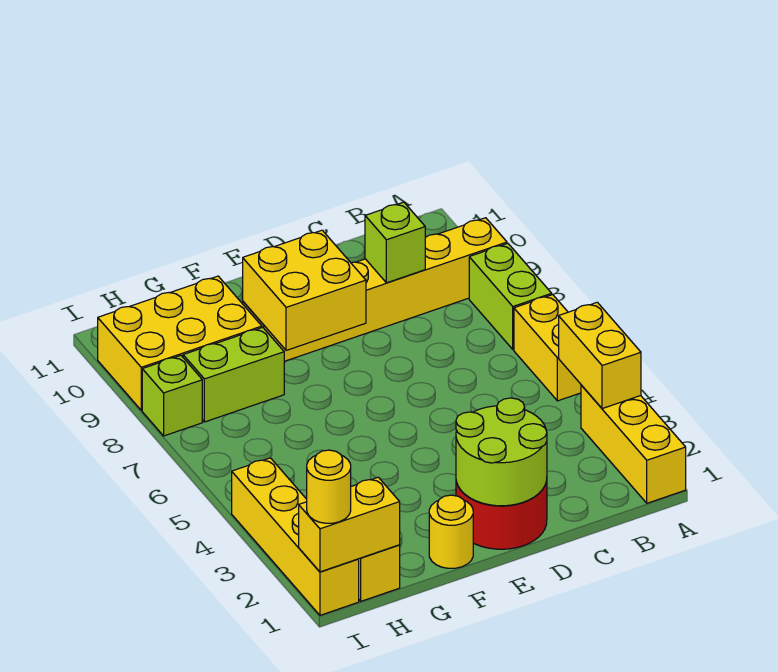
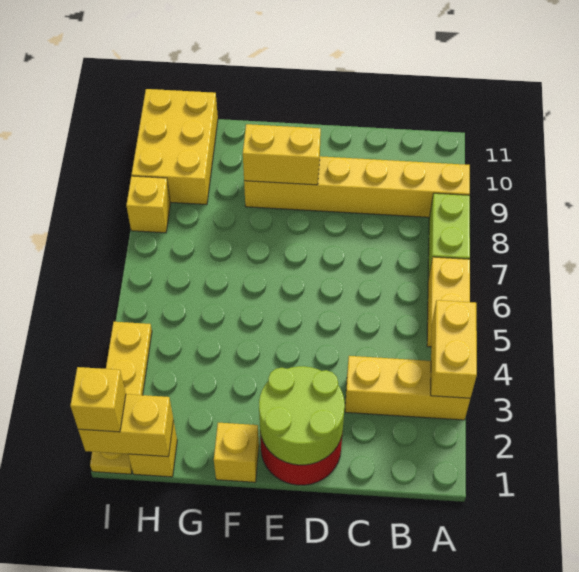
yellow 1x3 brick [581,385,686,503] -> yellow 1x3 brick turned to [345,356,470,420]
lime 1x1 brick [365,202,425,283] -> none
yellow 2x2 brick [243,230,366,350] -> yellow 1x2 brick [243,124,321,185]
yellow 1x1 round brick [429,495,473,568] -> yellow 1x1 brick [214,423,259,482]
lime 1x2 brick [183,327,284,422] -> none
yellow 2x3 brick [98,276,262,410] -> yellow 2x3 brick turned to [132,89,218,205]
yellow 1x4 brick [232,458,359,615] -> yellow 1x4 plate [90,322,152,474]
yellow 1x1 round brick [307,450,351,523] -> yellow 1x1 brick [70,367,126,432]
lime 1x1 brick [142,356,202,436] -> yellow 1x1 brick [126,176,170,233]

